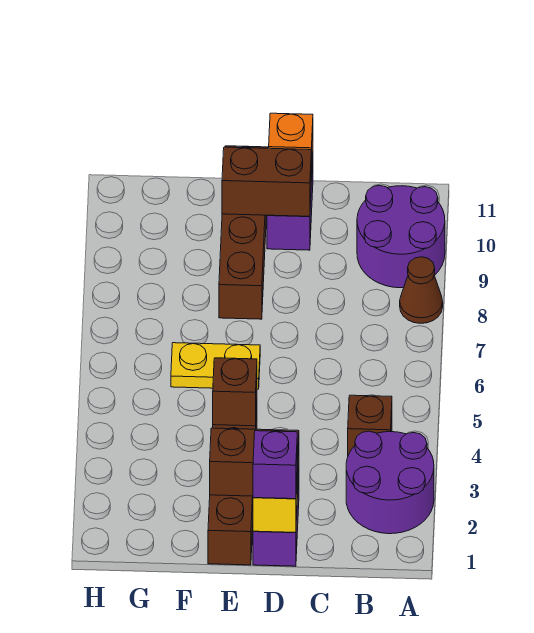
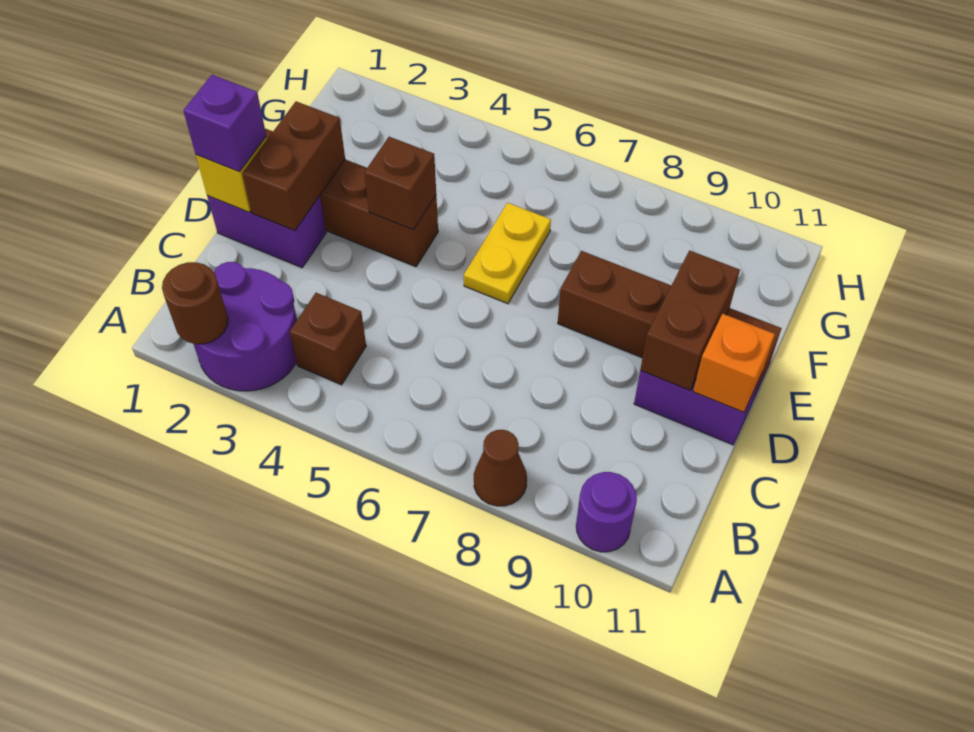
none -> brown 1x1 round brick [162,262,228,344]
purple 2x2 round brick [357,185,445,288] -> purple 1x1 round brick [576,472,637,552]

